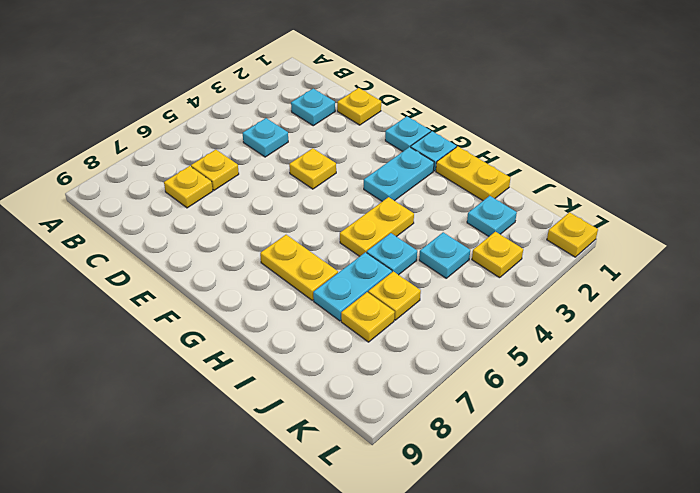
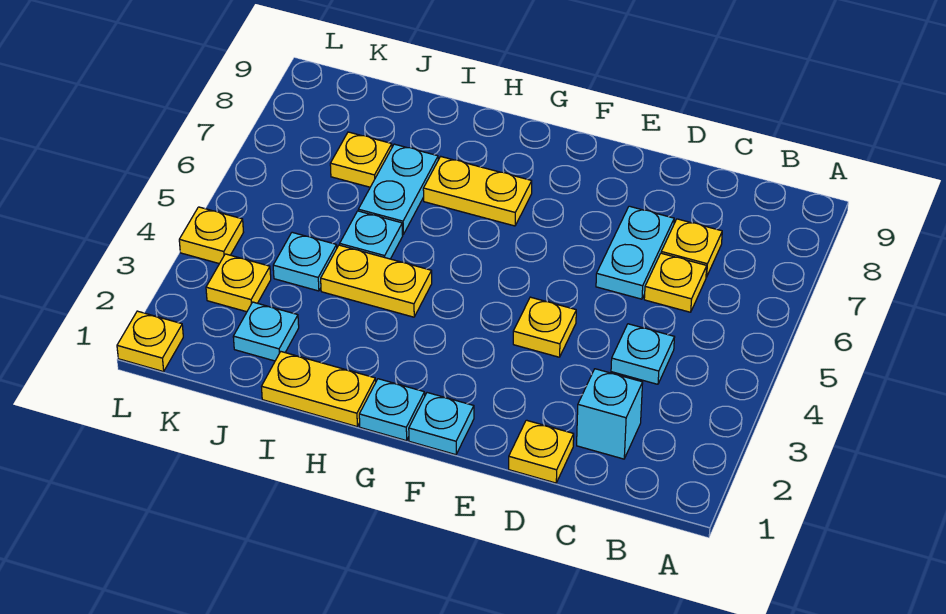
cyan 1x1 plate [291,89,335,126] -> cyan 1x1 brick [577,369,643,459]
cyan 1x2 plate [364,147,434,201] -> cyan 1x2 plate moved to [596,206,674,299]
yellow 1x2 plate [340,197,414,256] -> yellow 1x2 plate turned to [321,245,432,317]
yellow 1x1 plate [368,271,421,320] -> yellow 1x1 plate moved to [179,207,244,264]

